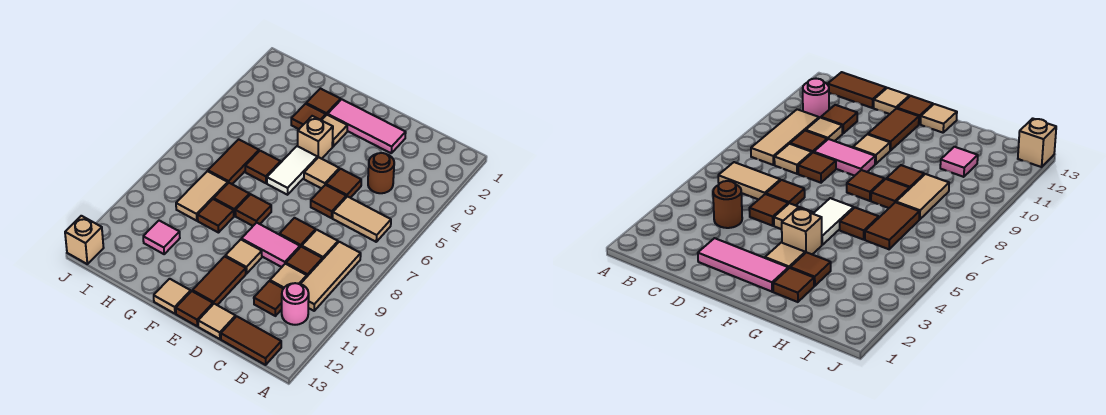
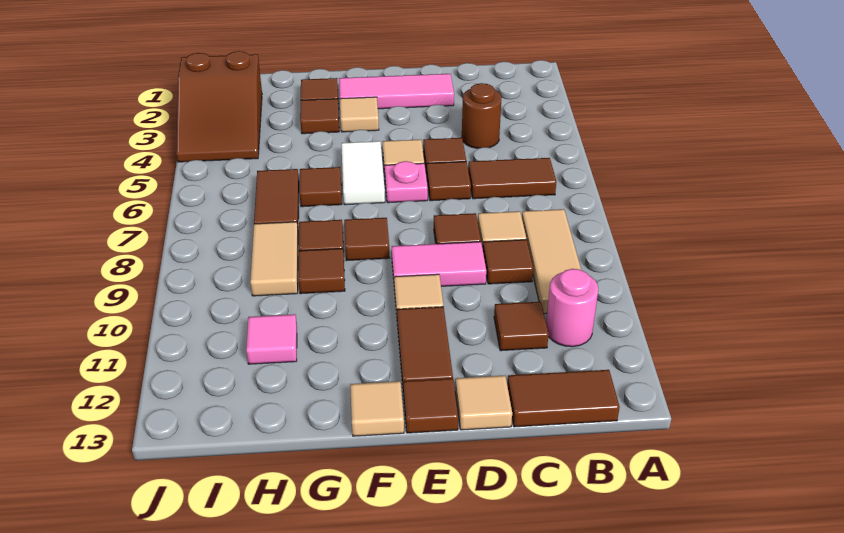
tan 1x2 tile [333,197,391,242] -> brown 1x2 tile [468,158,556,199]
tan 1x1 tile [270,264,307,289] -> none
none -> pink 1x1 plate [385,161,428,203]
tan 1x1 brick [298,116,333,159] -> none
none -> brown 2x3 slope [176,51,262,162]
tan 1x1 brick [65,216,104,264] -> none

